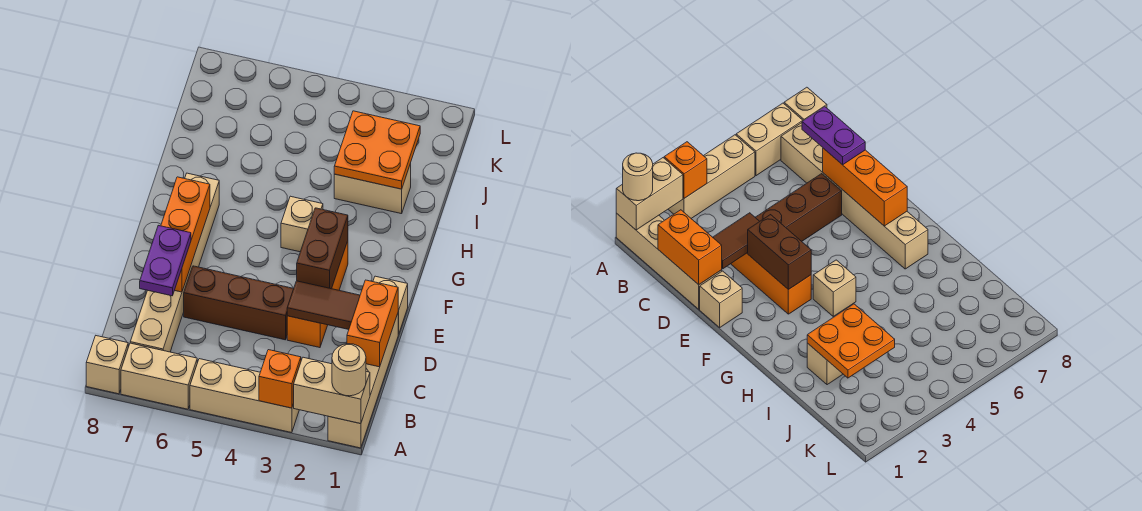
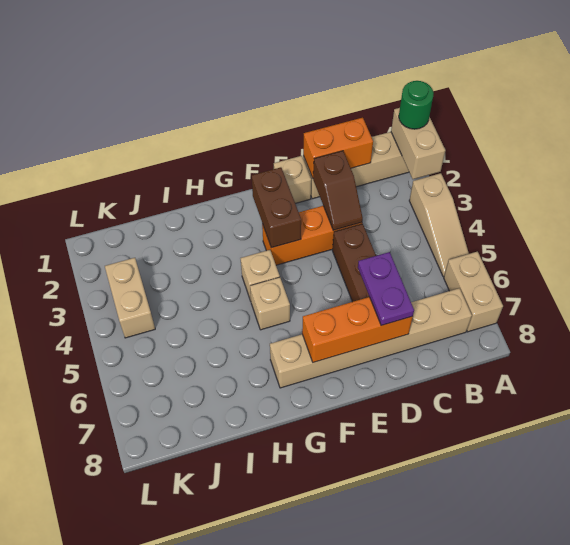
tan 1x1 round brick [332,344,366,396] -> green 1x1 round brick [399,81,434,129]
tan 1x3 brick [190,359,299,433] -> tan 1x3 slope [409,173,469,277]
orange 1x1 brick [259,350,301,408] -> none
tan 1x1 brick [86,336,128,394] -> tan 1x1 brick moved to [250,277,290,330]
purple 1x2 plate [140,225,191,296] -> purple 1x2 plate turned to [358,252,414,326]
brown 1x2 tile [287,281,360,329] -> brown 1x2 slope [313,151,363,230]
brown 1x2 brick [297,208,348,289] -> brown 1x2 brick turned to [252,167,301,248]
tan 1x2 brick [334,164,411,214] -> tan 1x2 brick moved to [105,258,155,338]
orange 2x2 plate [334,111,420,189] -> none

